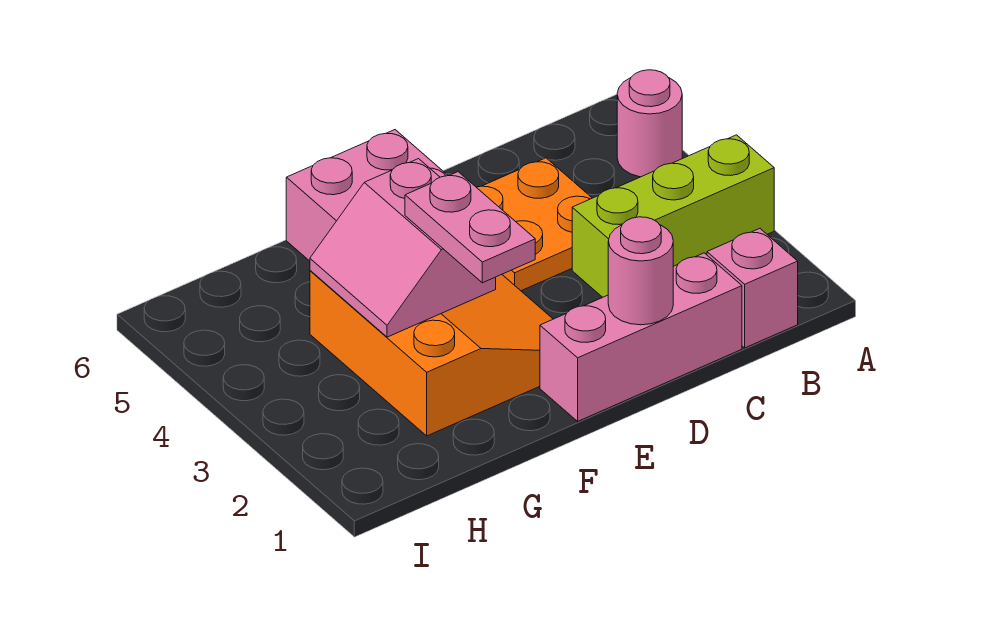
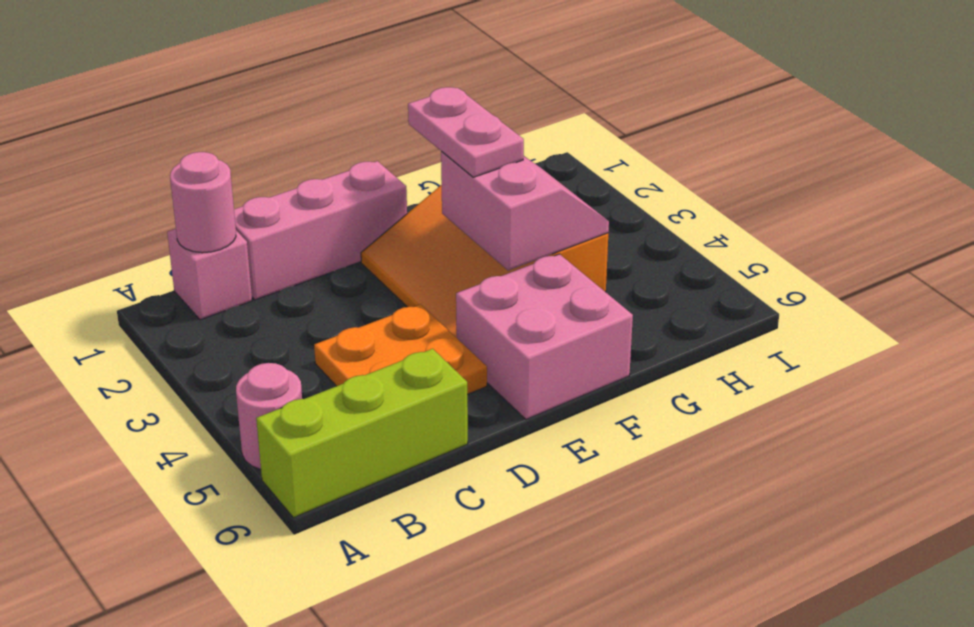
lime 1x3 brick [572,135,774,297] -> lime 1x3 brick moved to [256,349,468,518]
pink 1x1 round brick [608,217,673,325] -> pink 1x1 round brick moved to [170,152,236,253]

